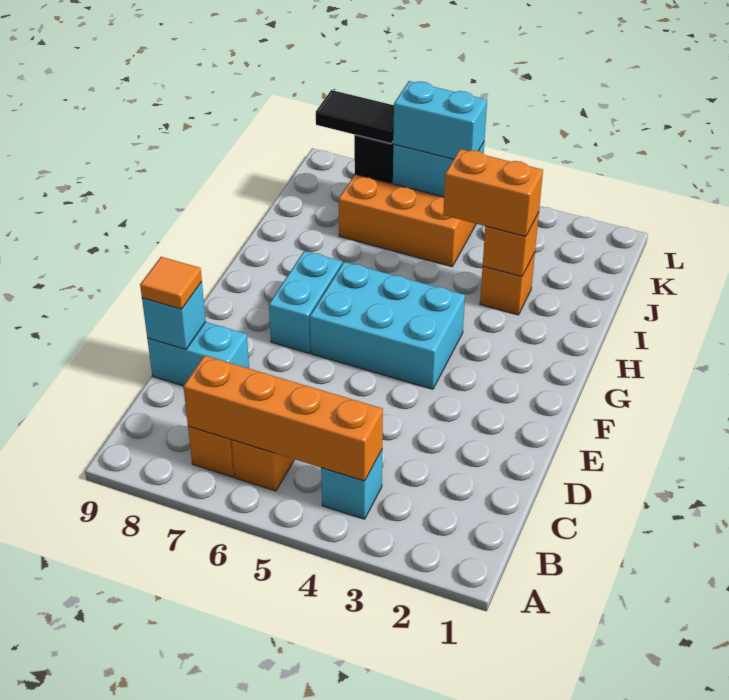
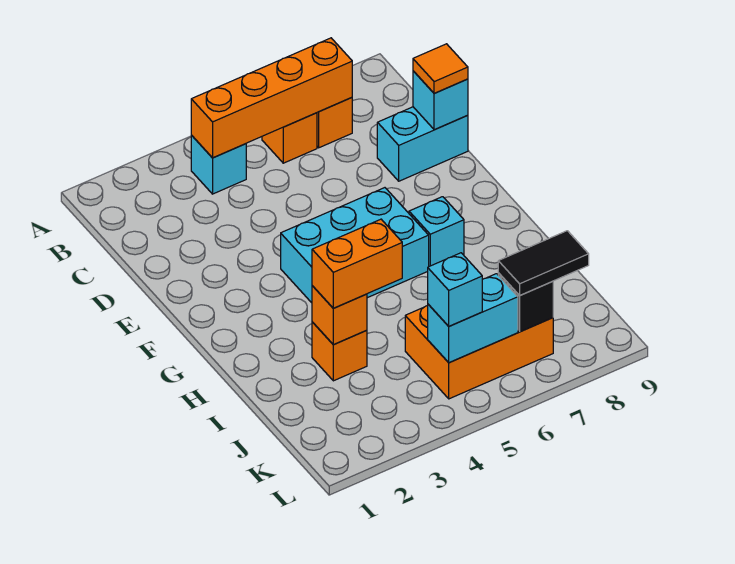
cyan 1x2 brick [269,251,342,353] -> cyan 1x1 brick [409,197,464,266]
cyan 1x2 brick [393,81,487,159] -> cyan 1x1 brick [428,253,482,326]

